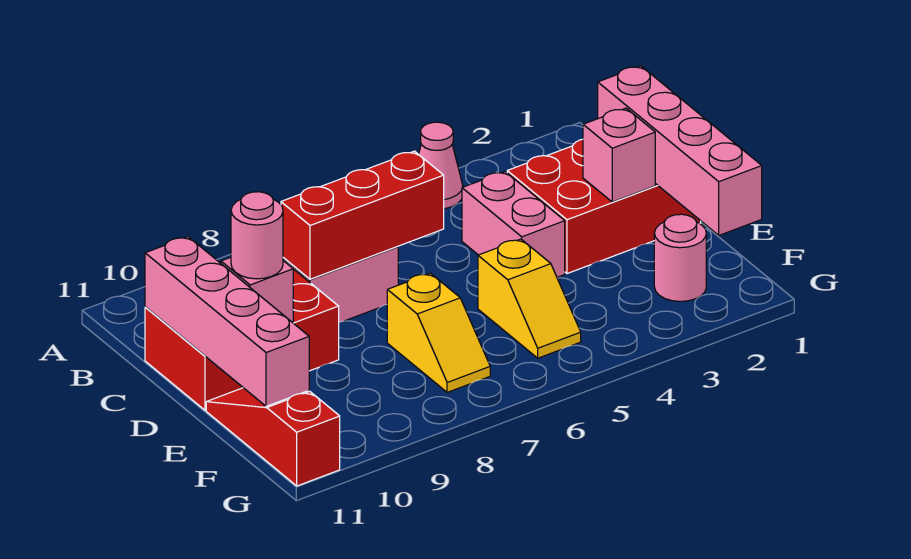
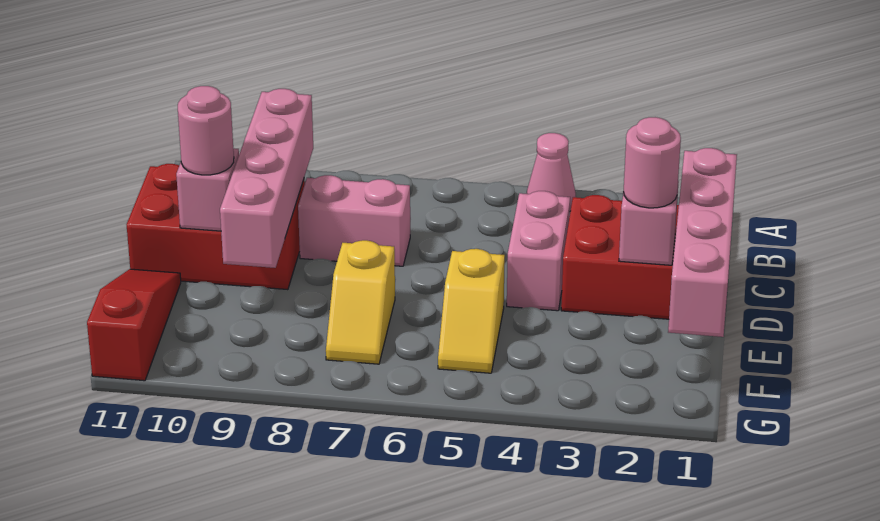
red 1x3 brick [281,151,444,279] -> none
pink 1x4 brick [145,237,309,406] -> pink 1x4 brick moved to [220,89,313,268]
pink 1x1 round brick [654,214,706,301] -> pink 1x1 round brick moved to [624,117,681,208]

